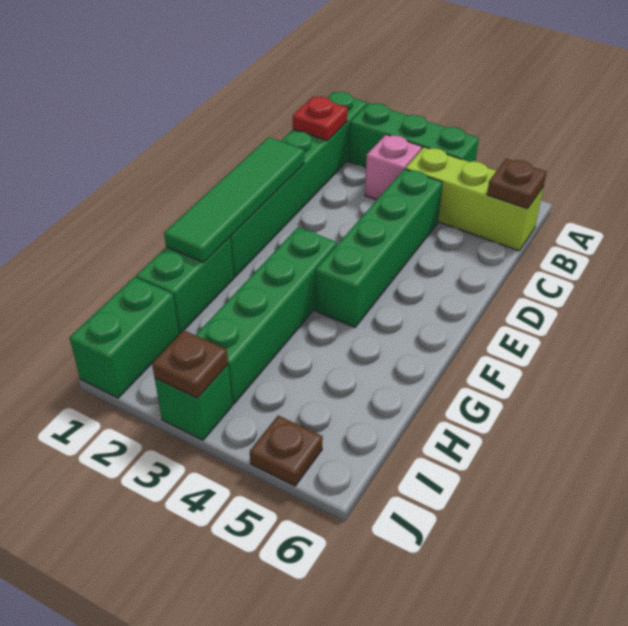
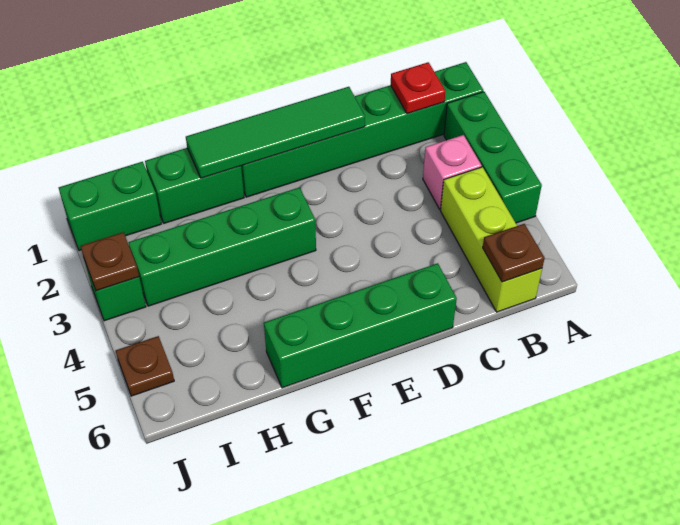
green 1x4 brick [316,169,442,327] -> green 1x4 brick moved to [264,263,457,388]

